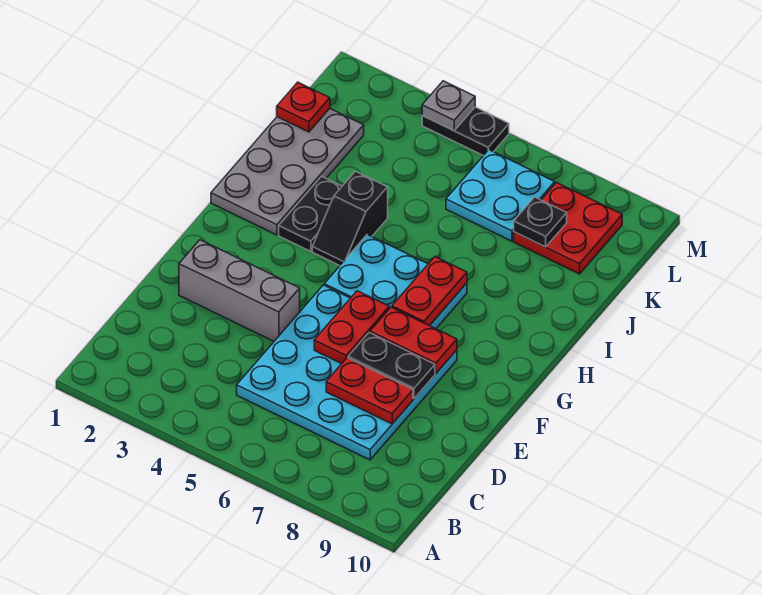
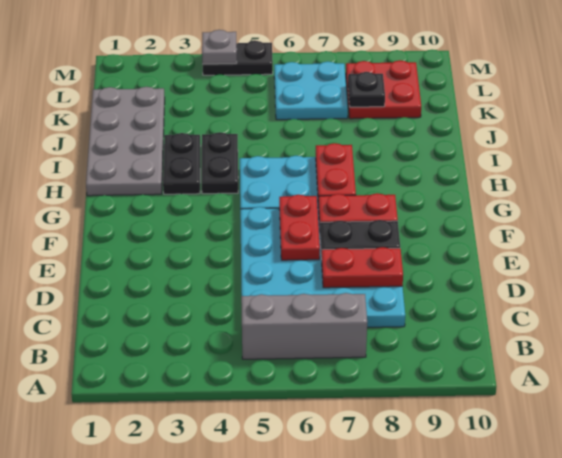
grey 1x3 brick [179,240,300,341] -> grey 1x3 brick moved to [241,293,367,359]
black 1x2 slope [312,171,388,266] -> black 1x2 plate [202,132,238,194]
red 1x1 plate [277,82,330,132] -> none

